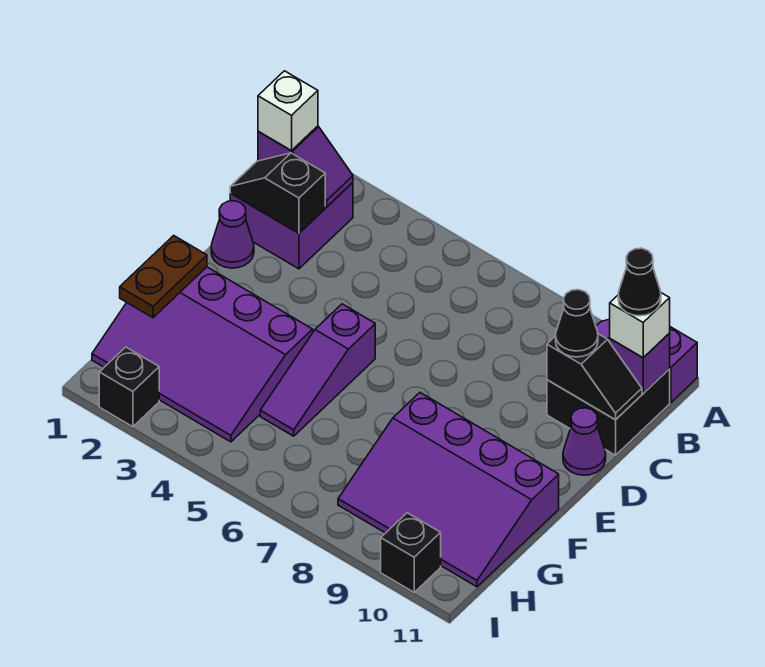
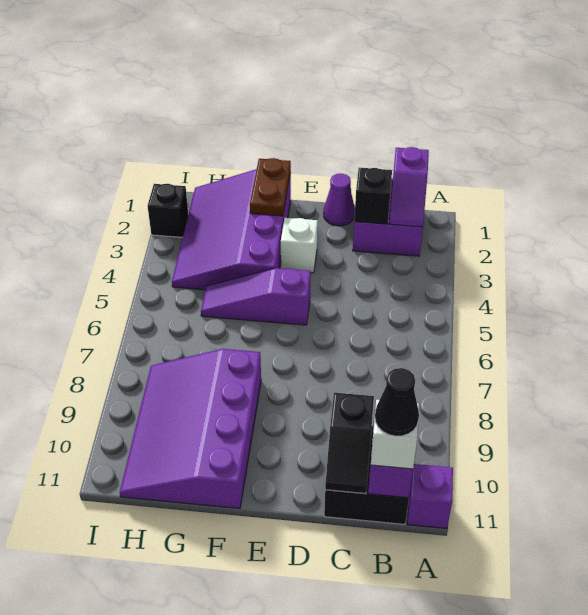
white 1x1 brick [258,71,318,151] -> white 1x1 brick moved to [281,218,318,273]
black 1x1 cone [556,290,598,357] -> none
purple 1x1 cone [563,408,606,475] -> none
brown 1x2 plate [120,236,207,318] -> brown 1x2 plate turned to [250,158,291,216]
black 1x1 brick [381,513,441,592] -> none

